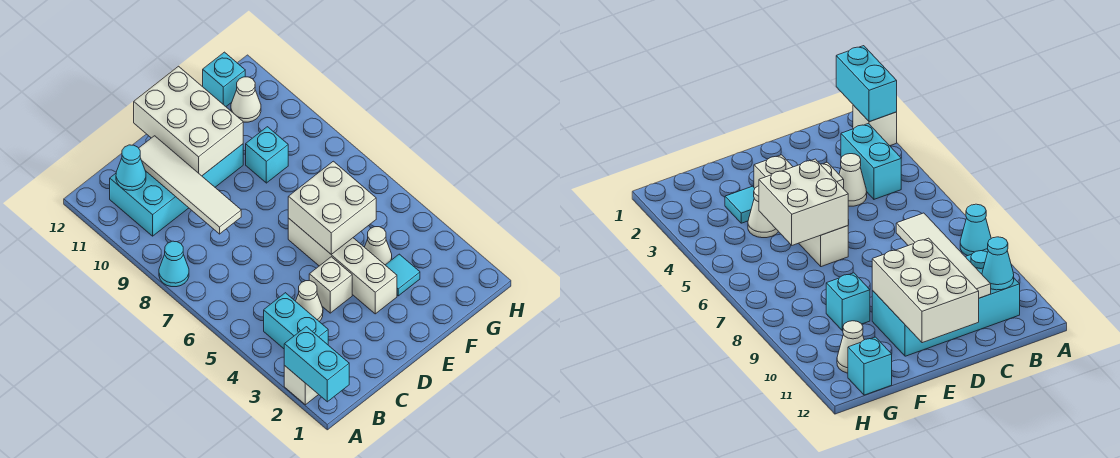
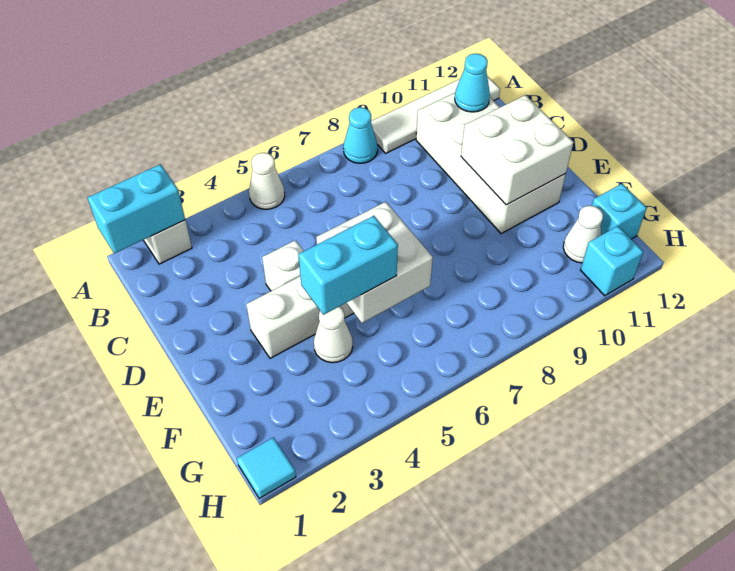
cyan 1x2 brick [264,293,328,349] -> cyan 1x2 brick moved to [298,216,398,315]
cyan 2x4 brick [110,144,243,236] -> white 2x4 brick [416,93,566,234]
white 1x1 cone [296,281,323,322] -> white 1x1 cone moved to [249,153,285,209]
white 1x4 tile [139,136,241,234] -> white 1x4 tile moved to [371,76,500,153]
white 2x3 brick [134,66,243,176] -> white 2x2 brick [461,95,574,205]
cyan 1x1 tile [386,254,420,296] -> cyan 1x1 tile moved to [237,437,296,499]
cyan 1x1 brick [246,127,288,183] -> cyan 1x1 brick moved to [581,226,643,296]

